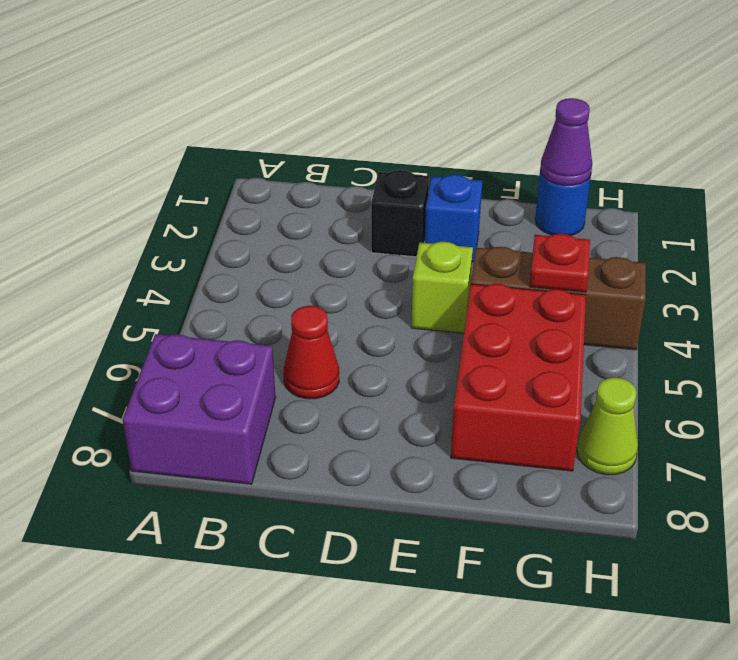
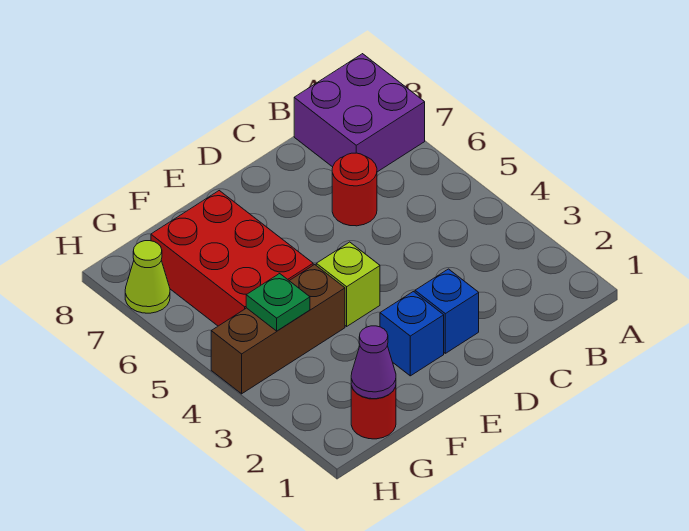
red 1x1 cone [283,306,339,399] -> red 1x1 round brick [332,153,377,226]
black 1x1 brick [371,170,429,257] -> blue 1x1 brick [415,269,479,353]
blue 1x1 round brick [535,170,591,235] -> red 1x1 round brick [351,386,396,439]
red 1x1 plate [530,234,590,292] -> green 1x1 plate [246,274,310,331]

